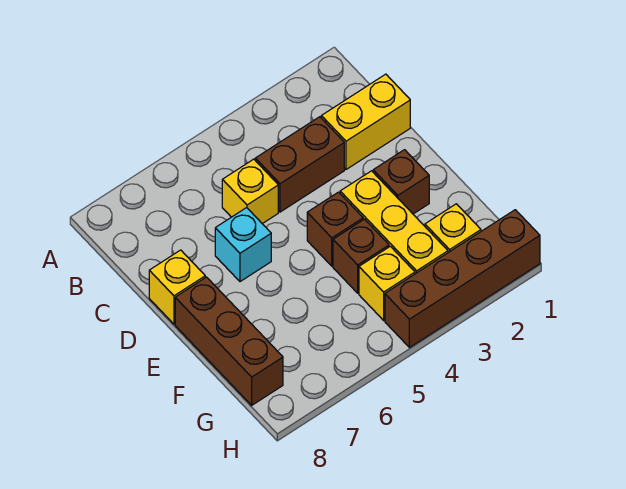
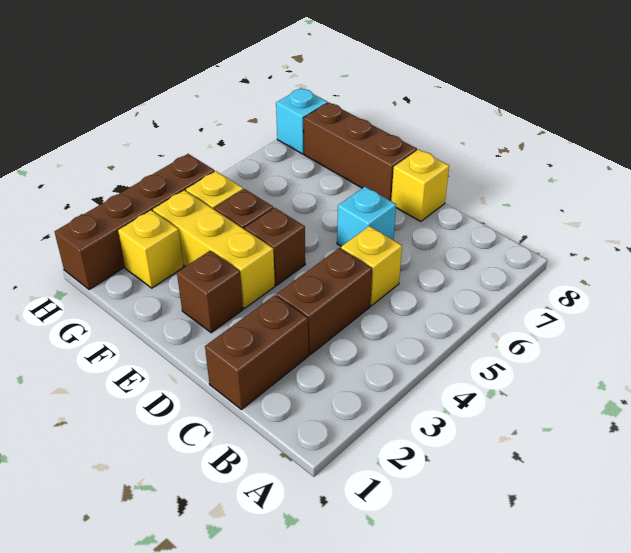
yellow 1x2 brick [321,74,410,169] -> brown 1x2 brick [205,295,308,410]
none -> cyan 1x1 brick [276,88,327,154]

